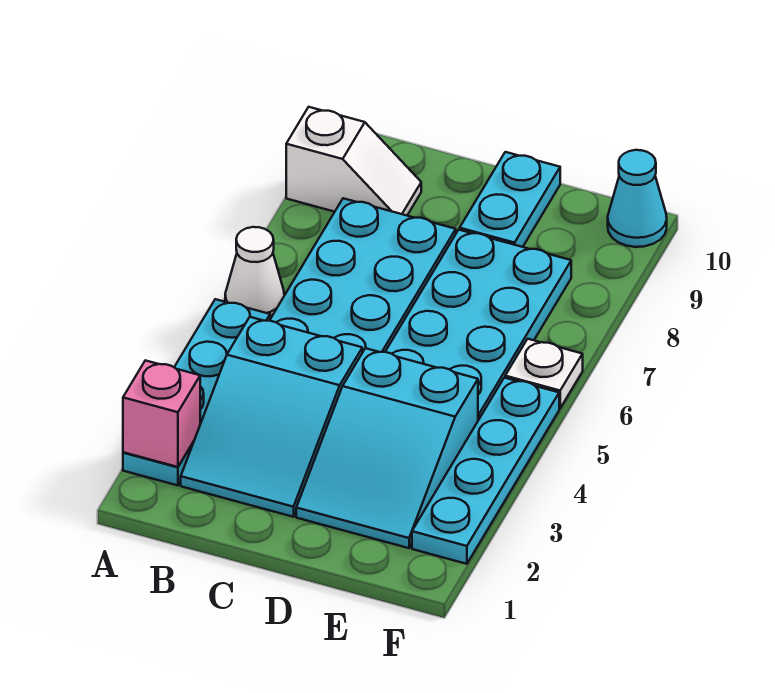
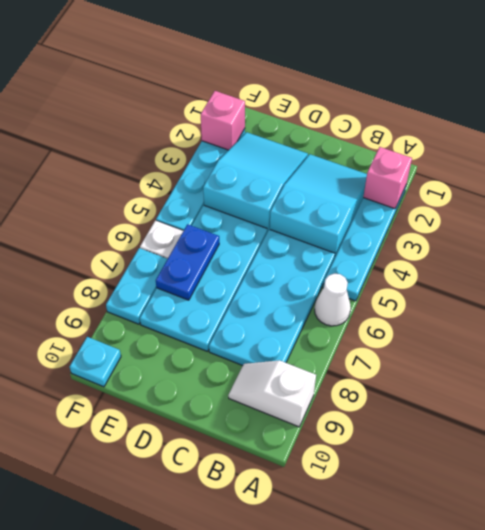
cyan 1x2 plate [460,152,560,247] -> cyan 1x2 plate moved to [106,248,167,324]
none -> blue 1x2 plate [156,224,219,300]
none -> pink 1x1 brick [201,91,245,150]
cyan 1x1 cone [608,150,667,247] -> cyan 1x1 plate [69,337,121,387]

